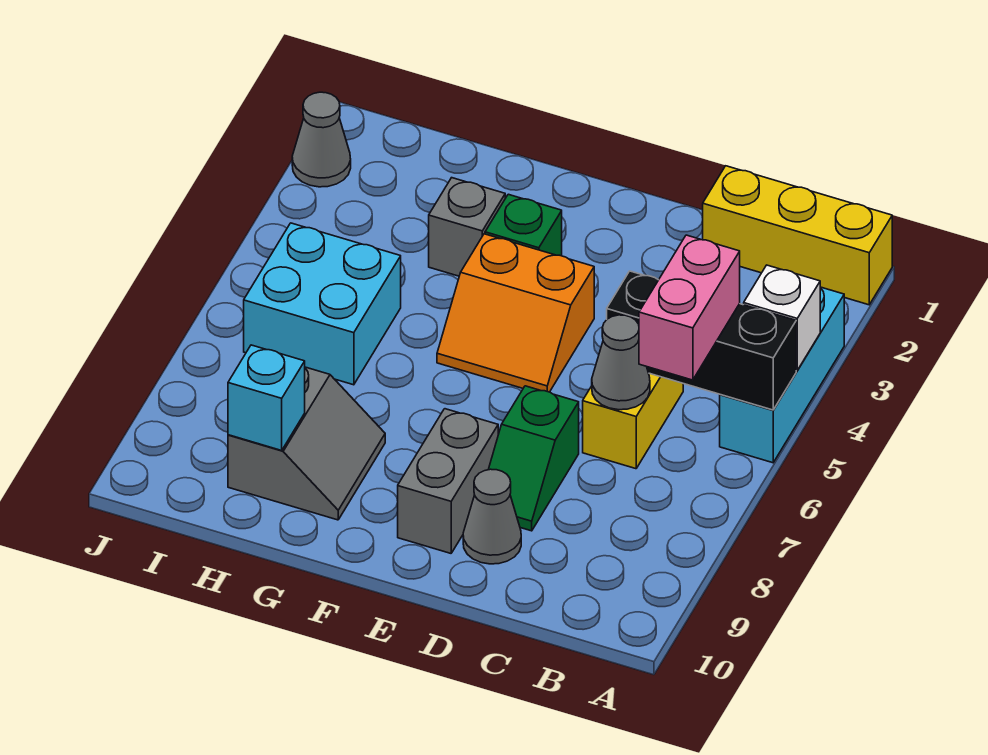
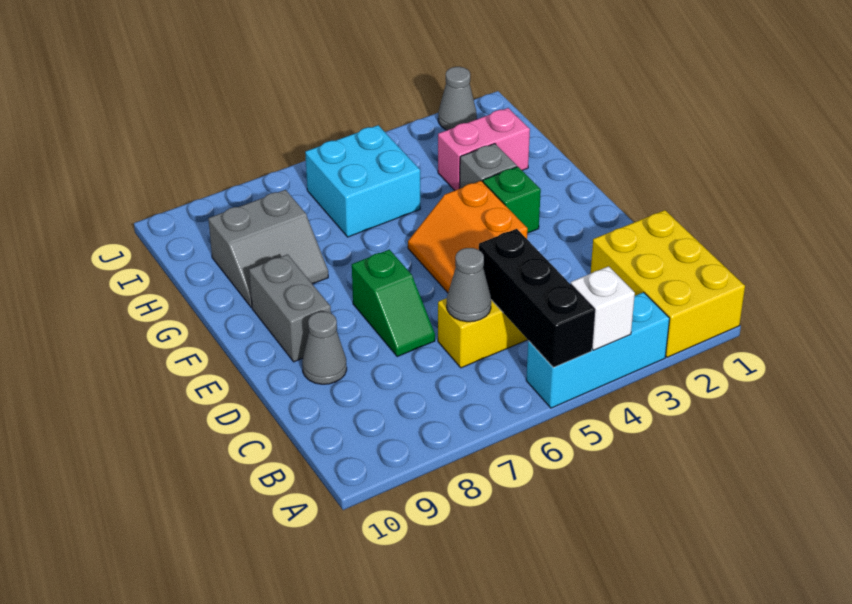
yellow 1x3 brick [703,166,892,305] -> yellow 2x3 brick [591,210,745,357]
pink 1x2 brick [639,235,740,380] -> pink 1x2 brick moved to [438,108,530,190]
green 1x2 slope [489,386,579,531] -> green 1x2 slope turned to [352,250,435,357]
grey 1x2 brick [398,409,498,553] -> grey 1x2 brick turned to [249,254,331,362]
cyan 1x1 brick [228,345,305,450] -> none

